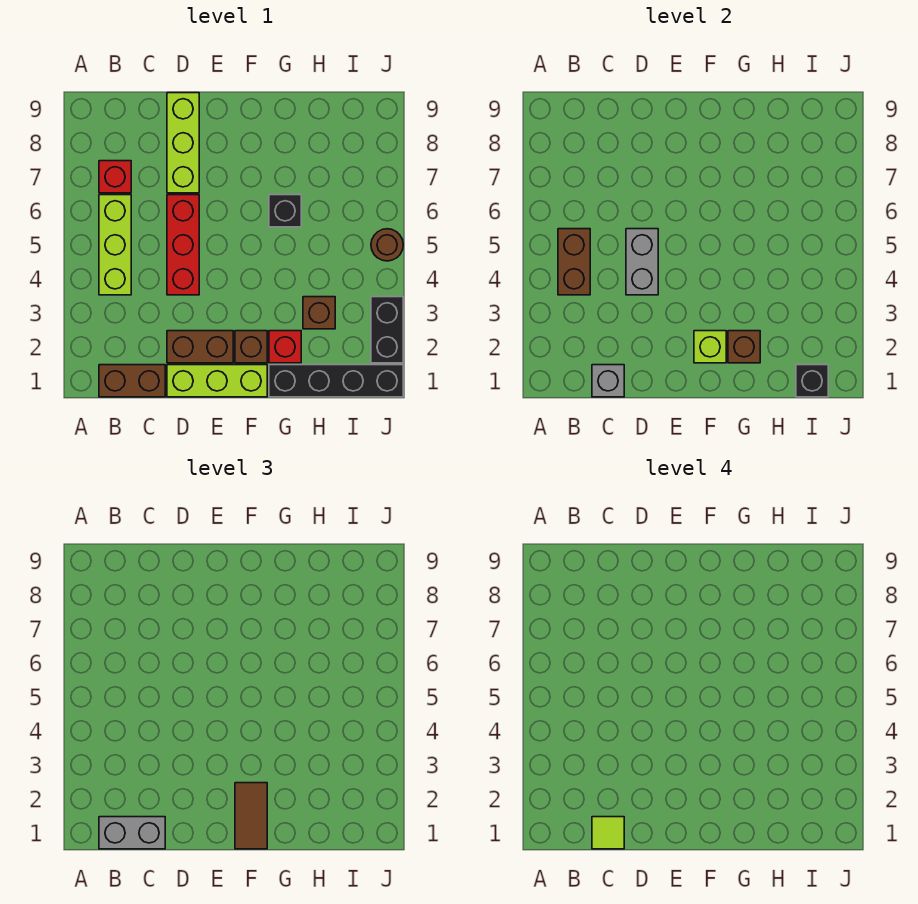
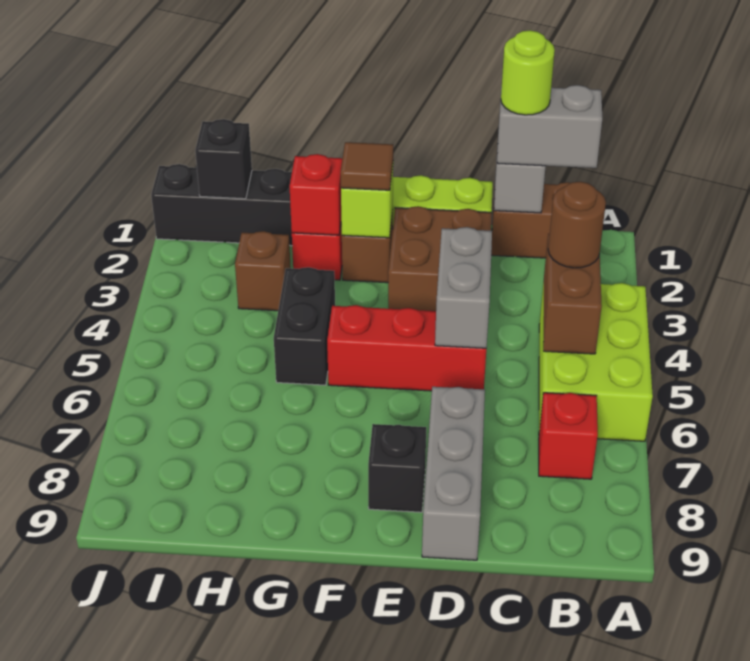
lime 1x3 brick [99,195,131,295] -> lime 2x3 brick [539,282,653,441]
lime 1x1 tile [592,817,624,849] -> lime 1x1 round brick [501,30,555,115]
brown 1x2 brick [167,331,233,363] -> brown 2x2 brick [388,206,492,311]
red 1x3 brick [167,195,199,295] -> red 1x3 brick turned to [327,305,486,391]
lime 1x3 brick [167,93,199,193] -> grey 1x3 brick [422,387,485,560]
brown 1x2 tile [235,783,267,849] -> brown 1x1 tile [341,142,393,190]
brown 1x1 brick [728,331,760,363] -> red 1x1 brick [290,154,343,235]
black 1x1 brick [269,195,301,227] -> black 1x1 brick moved to [368,424,426,512]
black 1x2 brick [371,297,403,363] -> black 1x2 brick moved to [274,267,335,385]
brown 1x1 round brick [371,229,403,261] -> brown 1x1 round brick moved to [548,182,606,268]

